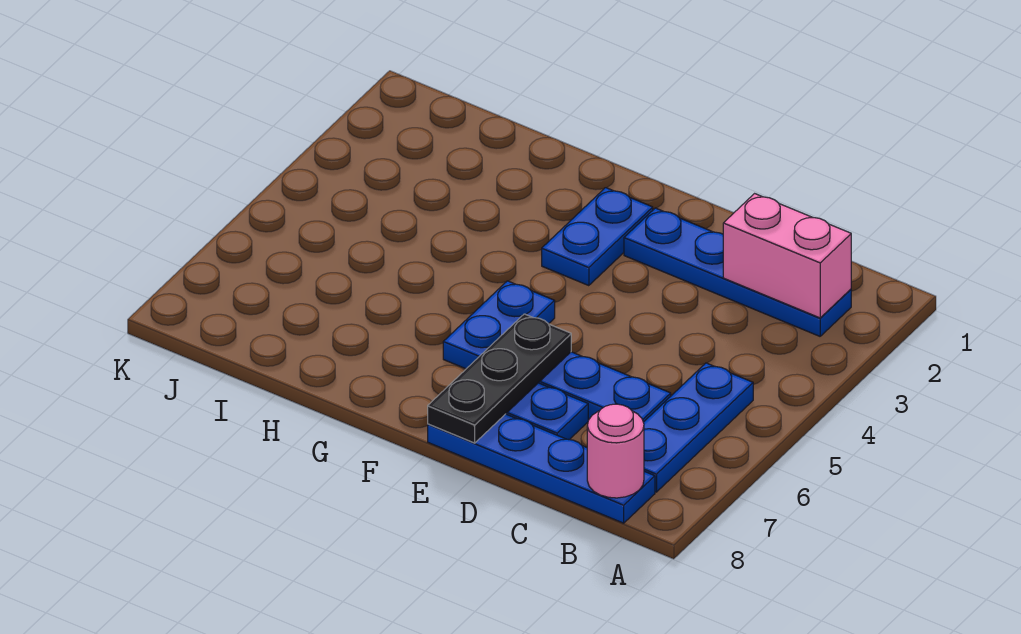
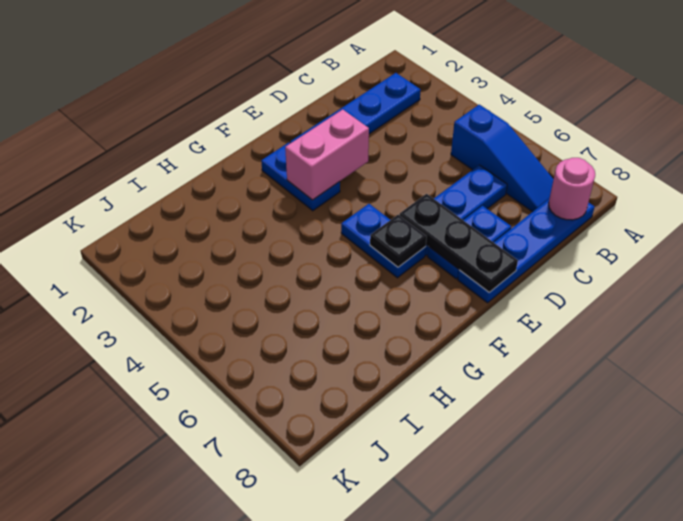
pink 1x2 brick [723,194,851,318] -> pink 1x2 brick moved to [285,109,369,200]
blue 1x3 plate [643,363,753,492] -> blue 1x3 slope [451,105,554,212]
none -> black 1x1 plate [370,215,427,267]

